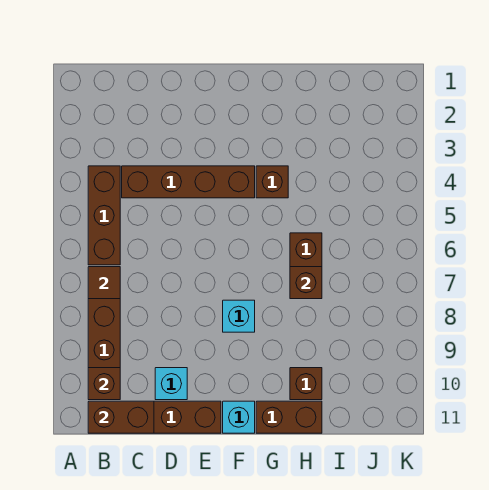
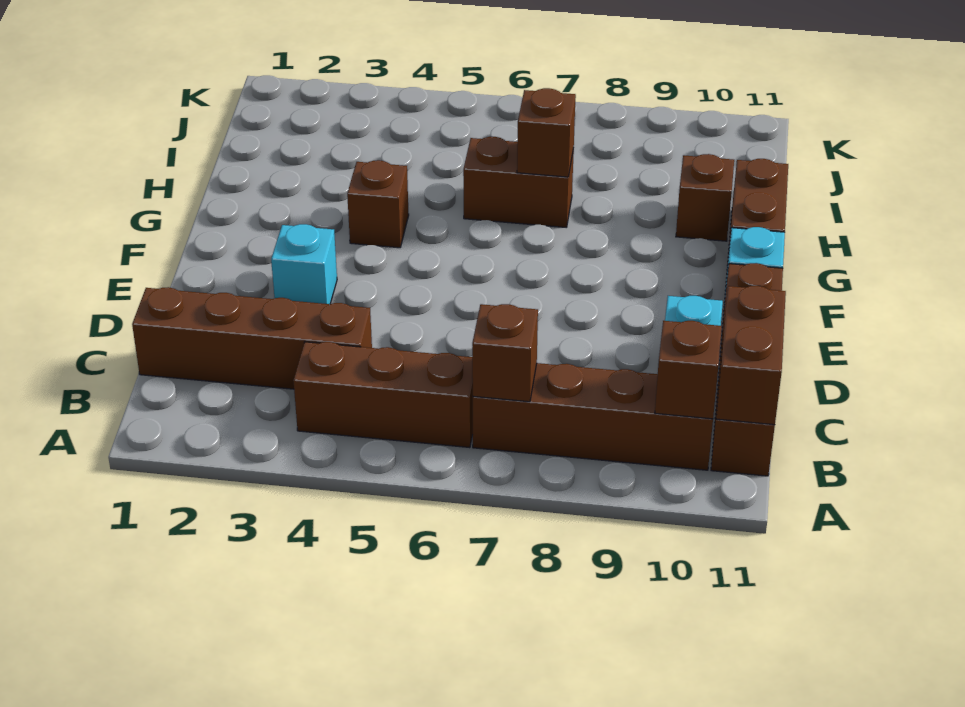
brown 1x1 tile [88,267,120,299] -> brown 1x1 brick [472,304,538,402]
brown 1x4 brick [122,166,255,198] -> brown 1x4 brick turned to [132,287,372,389]
cyan 1x1 brick [223,300,255,332] -> cyan 1x1 brick moved to [271,224,337,304]

